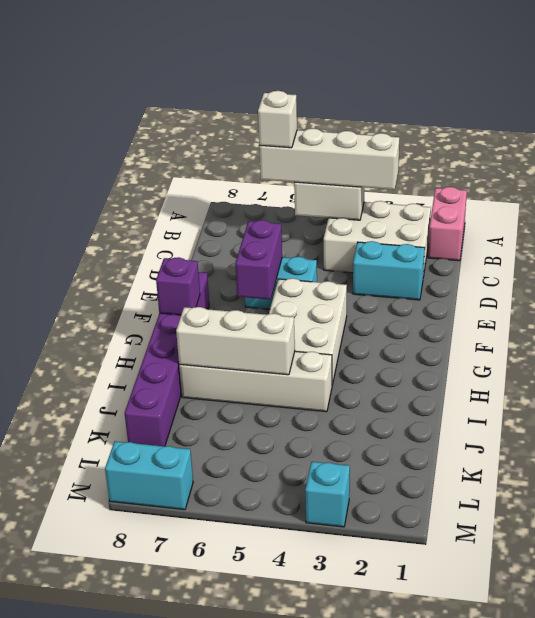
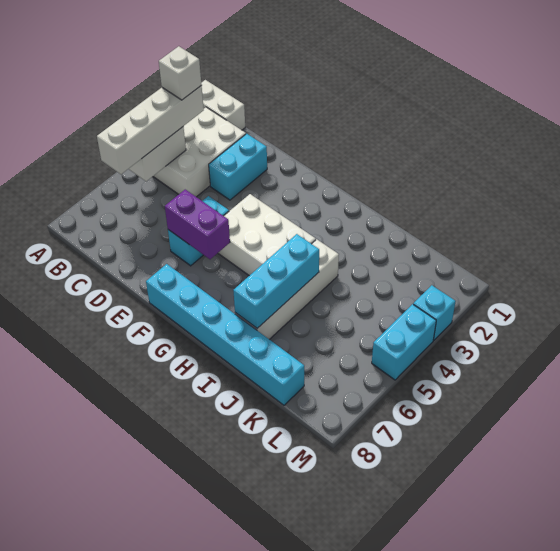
pink 1x2 brick [428,187,467,261] -> white 1x2 brick [201,80,245,130]
white 1x1 brick [258,91,297,148] -> white 1x1 brick moved to [159,46,201,100]
purple 1x6 brick [125,272,209,446] -> cyan 1x6 brick [146,264,304,405]
purple 1x1 brick [156,257,200,315] -> none
white 1x3 brick [176,307,295,375] -> cyan 1x3 brick [233,234,319,328]
cyan 1x2 brick [105,441,193,510] -> cyan 1x2 brick moved to [372,304,436,380]

